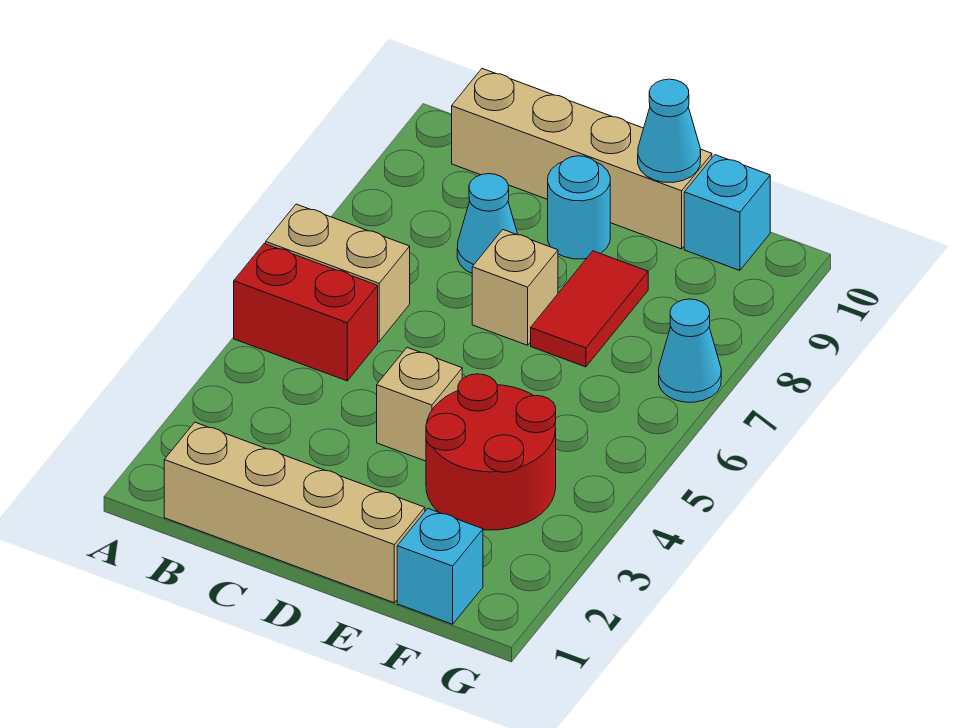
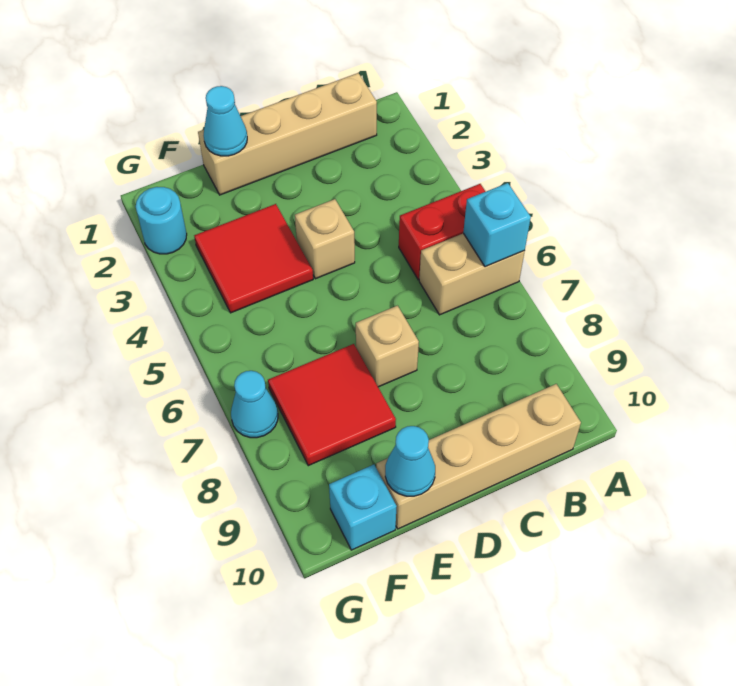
cyan 1x1 cone [457,174,518,273] -> cyan 1x1 cone moved to [203,86,247,156]
cyan 1x1 round brick [548,156,610,259] -> cyan 1x1 round brick moved to [136,187,187,254]
red 2x2 round brick [426,374,556,530] -> red 2x2 tile [194,204,313,313]
red 1x2 tile [531,251,648,367] -> red 2x2 tile [268,344,396,466]
cyan 1x1 brick [397,509,483,624] -> cyan 1x1 brick moved to [463,183,531,267]

